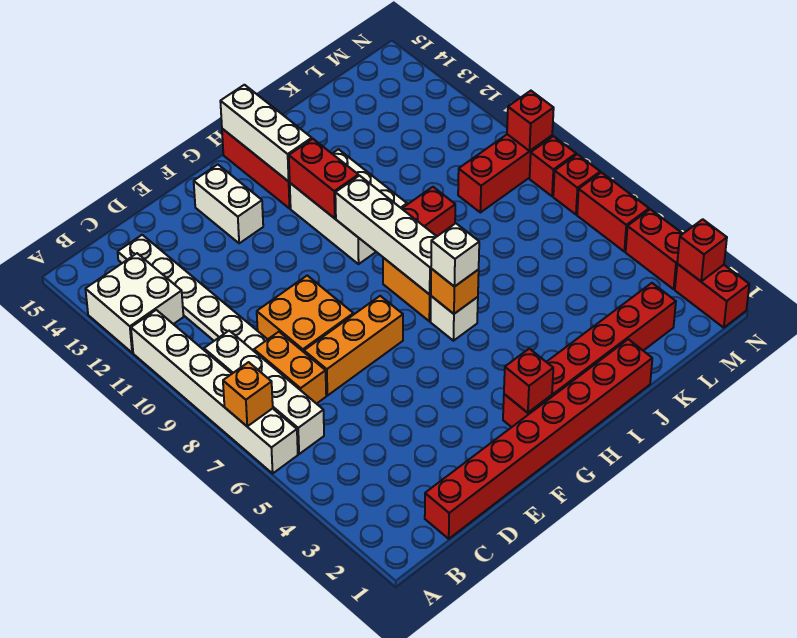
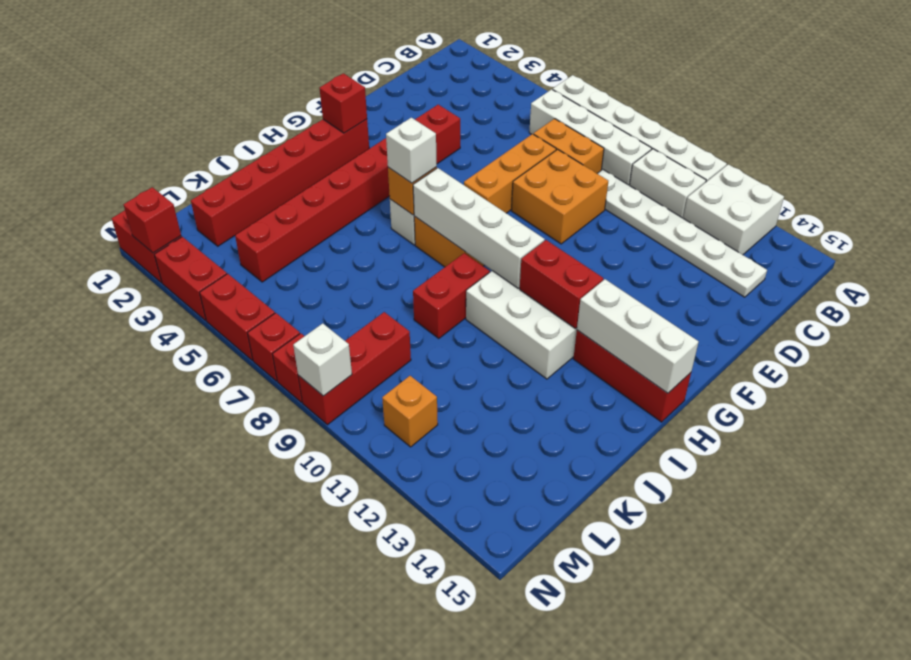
orange 1x1 brick [223,362,273,427] -> orange 1x1 brick moved to [382,376,438,447]
red 1x8 brick [425,339,652,539] -> red 1x8 brick moved to [235,105,460,282]
white 1x2 brick [194,165,263,243] -> white 1x2 brick moved to [630,149,706,218]
red 1x1 brick [507,91,554,151] -> white 1x1 brick [293,323,352,396]

